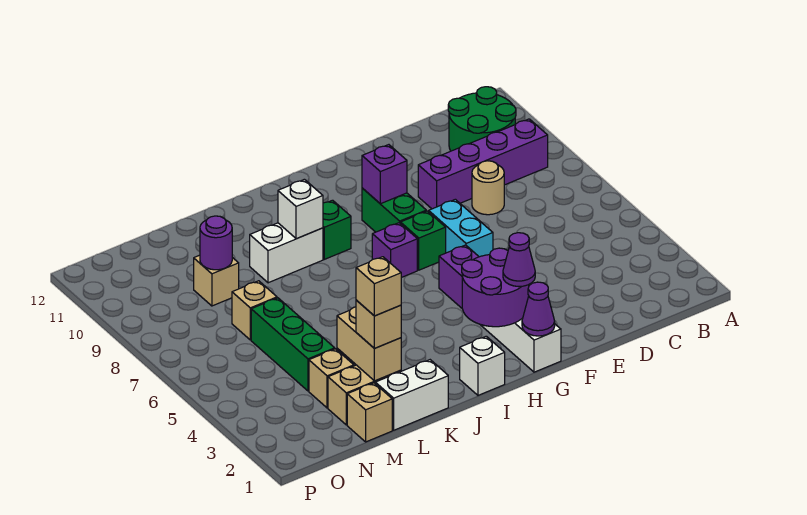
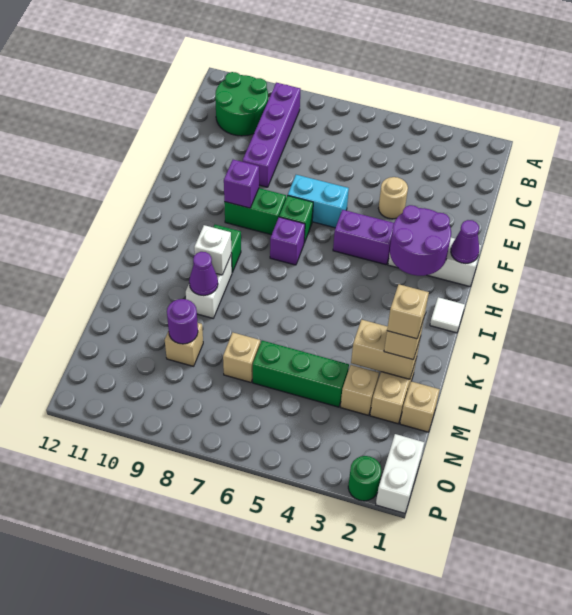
tan 1x1 round brick [472,161,504,215] -> tan 1x1 round brick moved to [378,177,408,219]
purple 1x1 cone [503,233,535,287] -> purple 1x1 cone moved to [189,252,218,295]
white 1x1 brick [460,336,505,395] -> white 1x1 tile [430,297,465,333]
white 1x2 brick [375,360,448,430] -> white 1x2 brick moved to [376,434,424,513]
none -> green 1x1 round brick [348,456,381,501]

